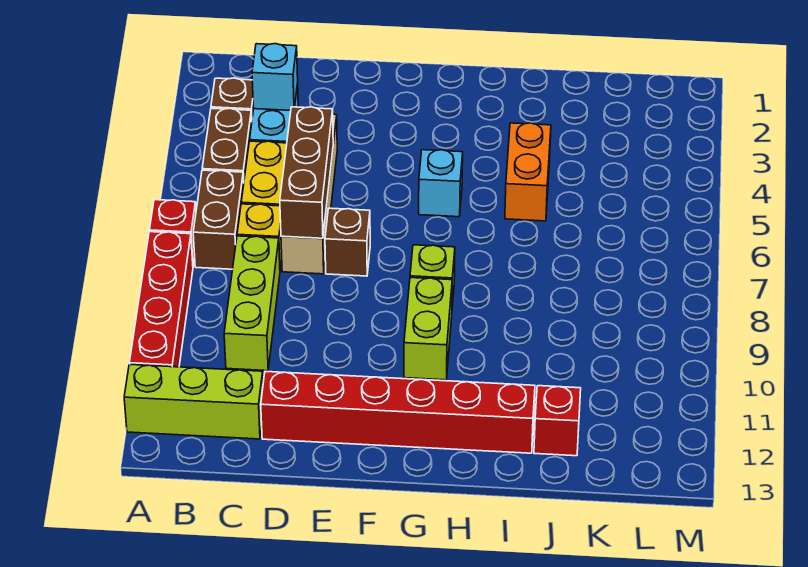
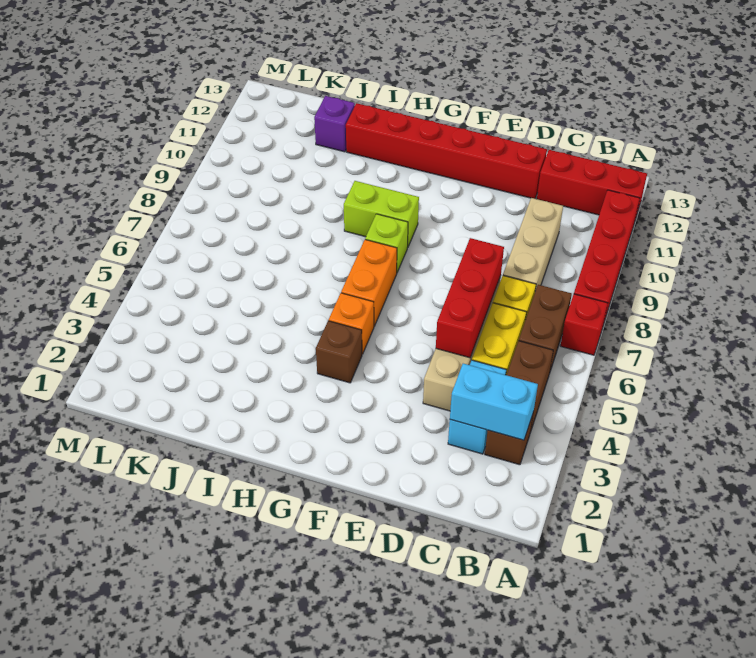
lime 1x3 brick [124,364,263,439] -> red 1x3 brick [537,150,647,220]
cyan 1x1 brick [252,44,298,110] -> cyan 1x2 brick [450,364,538,440]
lime 1x3 brick [224,236,280,371] -> tan 1x3 brick [503,198,563,291]
brown 1x3 brick [280,107,333,238] -> red 1x3 brick [436,238,504,358]
brown 1x1 brick [325,208,370,276] -> brown 1x1 brick moved to [316,321,362,383]
cyan 1x1 brick [419,150,463,217] -> orange 1x1 brick [329,293,374,354]
lime 1x2 brick [404,278,452,380] -> lime 1x2 brick turned to [344,181,419,248]
orange 1x2 brick [505,123,551,221] -> orange 1x2 brick moved to [341,240,397,326]
red 1x1 brick [534,386,581,456] -> purple 1x1 brick [314,96,355,152]

